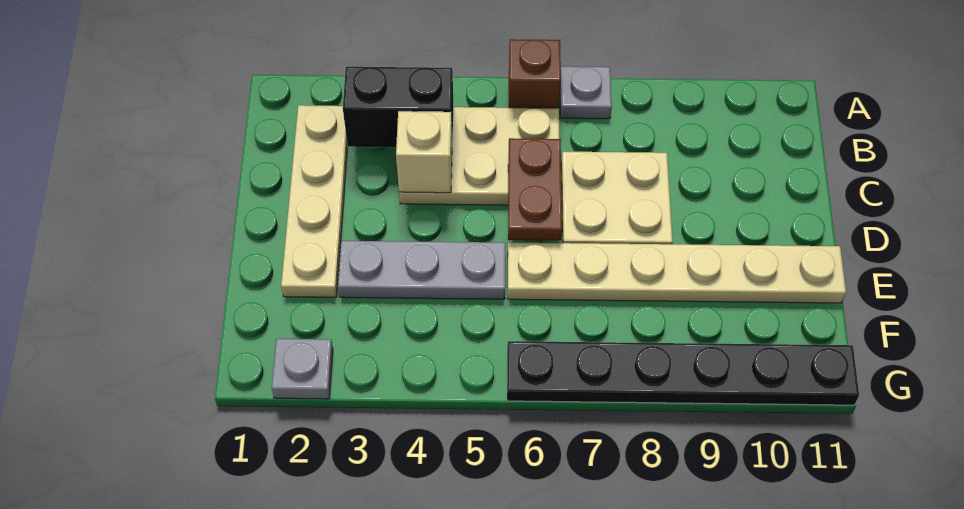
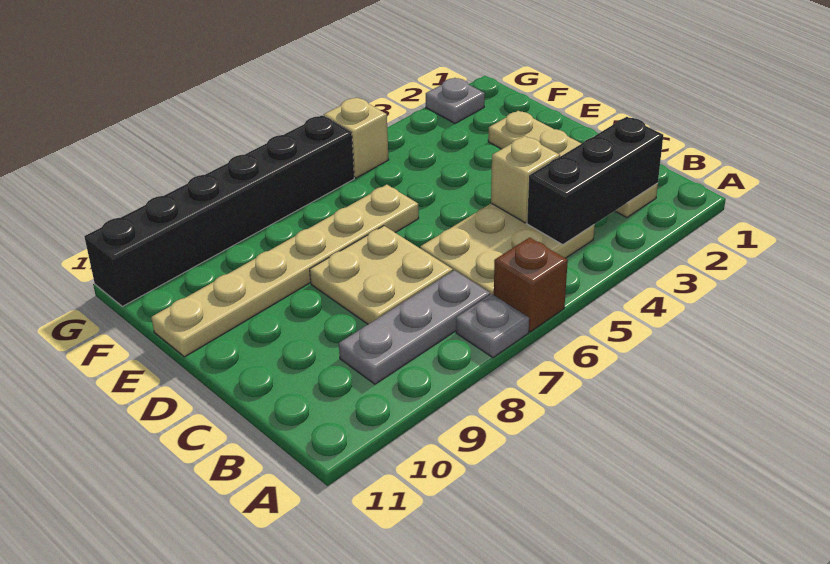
black 1x2 brick [343,67,454,147] -> black 1x3 brick [527,117,663,245]
brown 1x2 plate [508,138,562,240] -> none
grey 1x3 plate [338,241,505,299] -> grey 1x3 plate moved to [339,270,490,384]
none -> tan 1x1 brick [324,98,389,178]
black 1x6 plate [507,341,859,405] -> black 1x6 brick [84,115,354,306]

